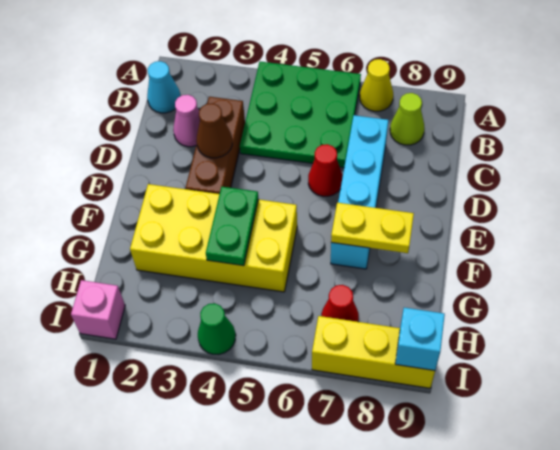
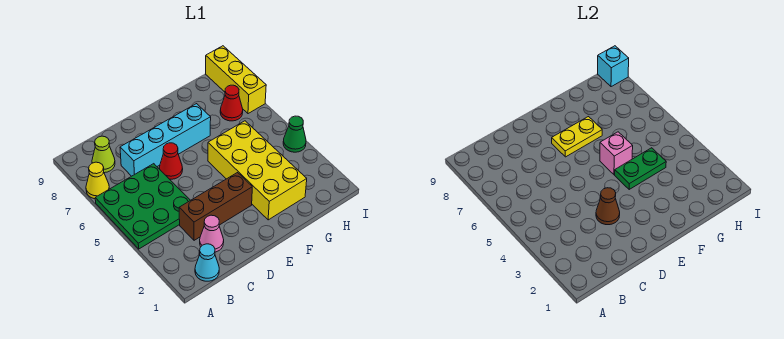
yellow 1x2 plate [331,203,414,253] -> yellow 1x2 plate turned to [552,117,602,157]
pink 1x1 brick [71,280,125,339] -> pink 1x1 brick moved to [600,132,633,175]

